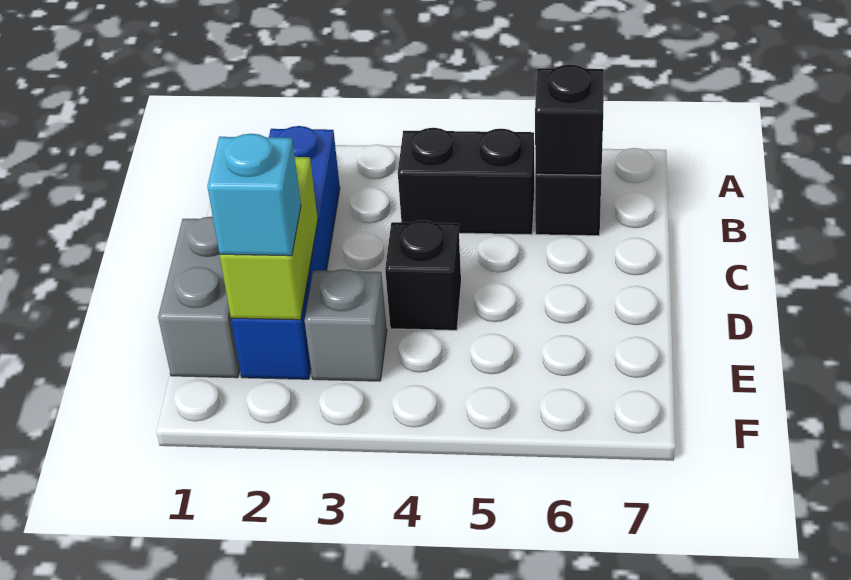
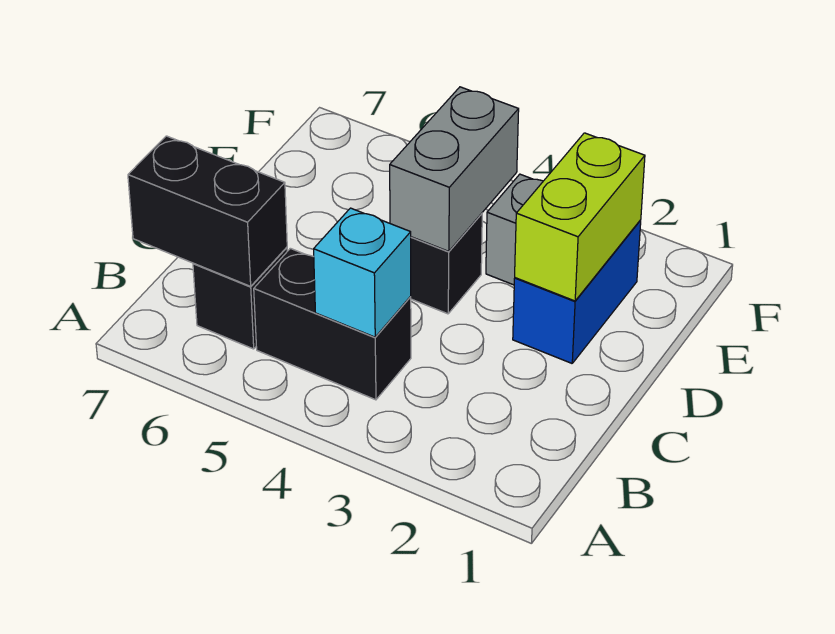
blue 1x4 brick [231,126,340,379] -> blue 1x2 brick [513,220,641,363]
black 1x1 brick [535,65,604,175] -> black 1x2 brick [128,136,287,286]
grey 1x2 brick [158,217,240,378] -> grey 1x2 brick moved to [390,87,519,251]
cyan 1x1 brick [207,134,301,256] -> cyan 1x1 brick moved to [314,208,411,337]

